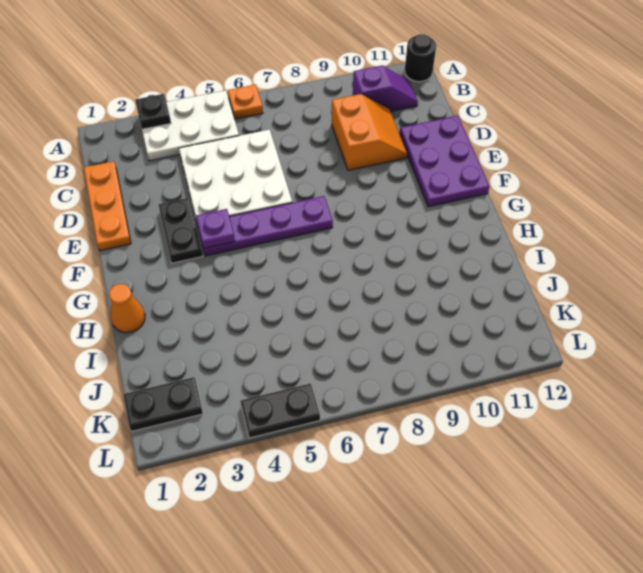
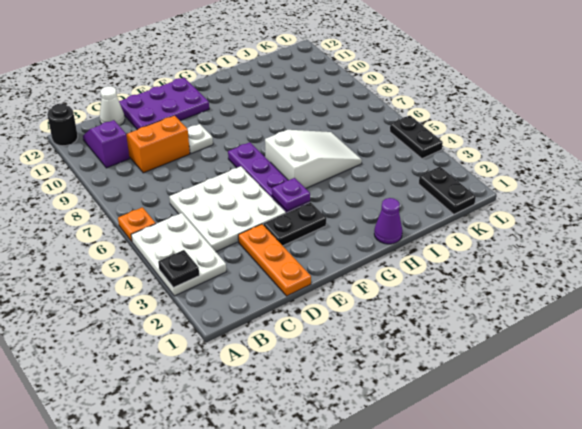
orange 1x3 plate [84,161,131,251] -> orange 1x3 plate turned to [238,224,311,296]
none -> white 1x1 cone [100,86,125,126]
none -> white 1x1 plate [187,124,213,154]
none -> white 2x3 slope [265,130,362,188]
orange 1x1 cone [109,284,145,333] -> purple 1x1 cone [374,198,402,244]

